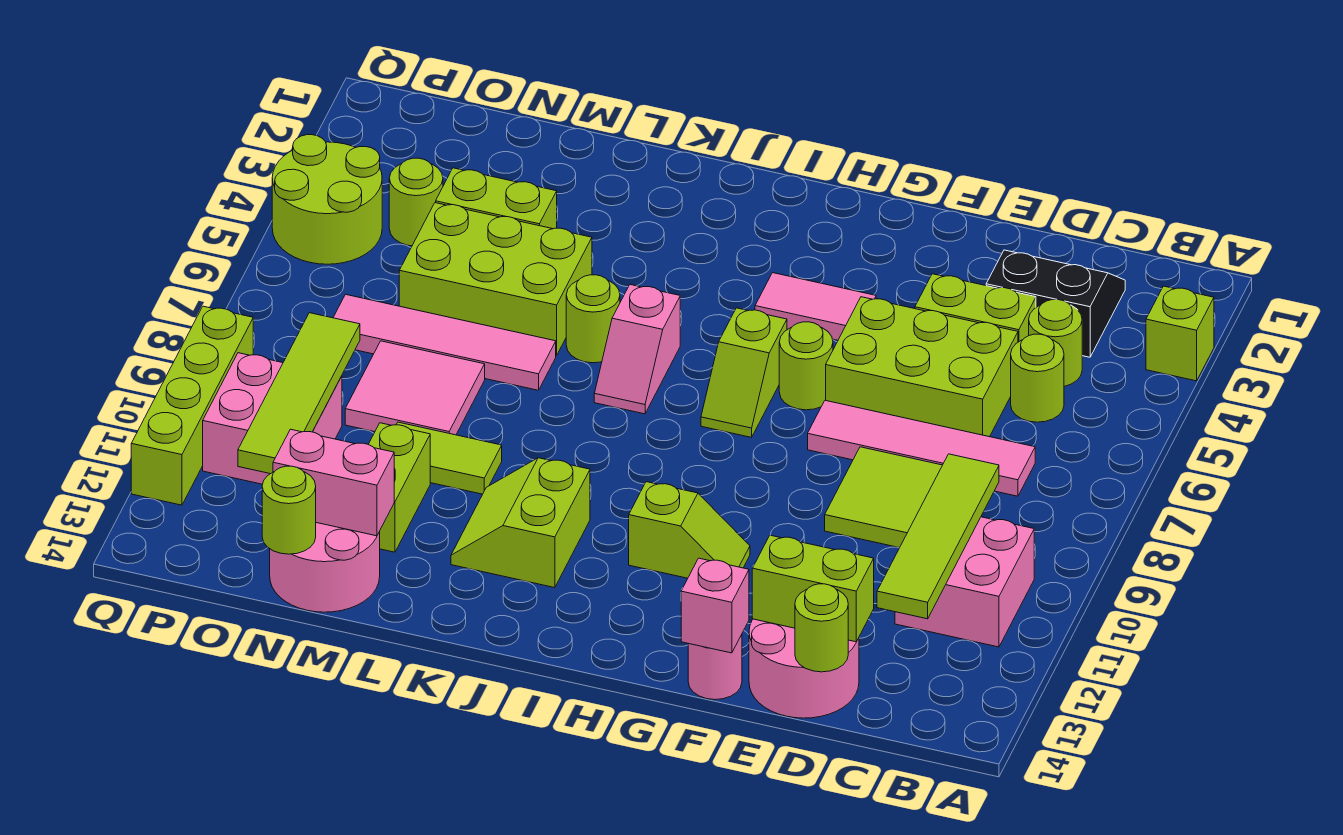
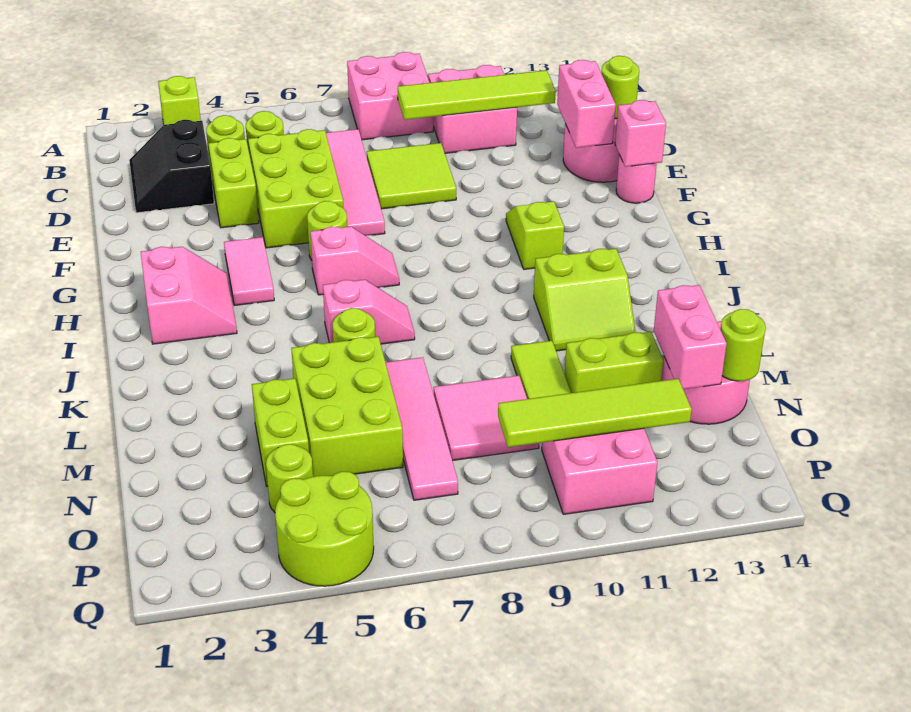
none -> pink 2x2 brick [347,52,433,140]
lime 1x2 brick [752,535,874,642] -> pink 1x2 brick [557,60,616,148]
none -> pink 2x2 slope [141,247,237,344]
lime 1x2 slope [701,308,787,437] -> pink 1x2 slope [310,226,399,295]
lime 1x4 brick [131,306,253,505] -> none

